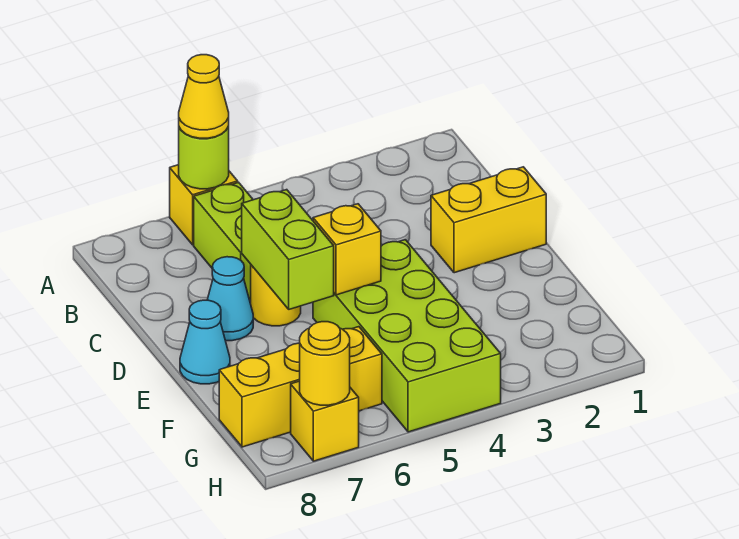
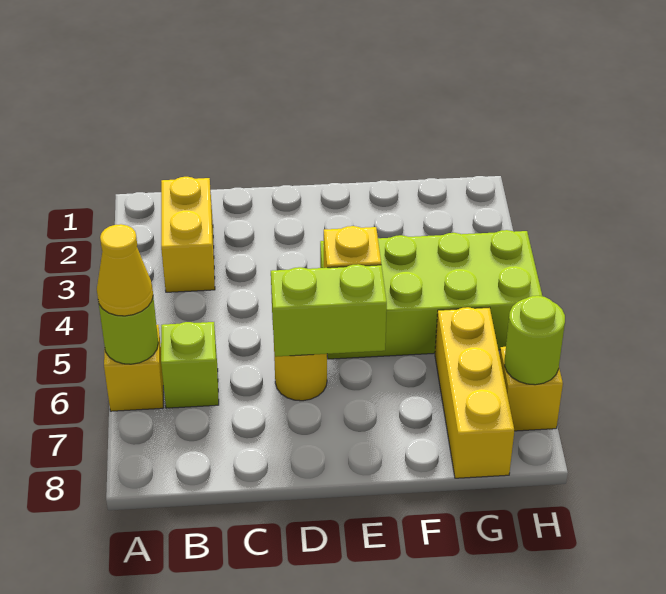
lime 1x2 brick [194,182,253,300] -> lime 1x1 brick [161,322,219,408]
yellow 1x2 brick [431,167,546,273] -> yellow 1x2 brick moved to [161,177,215,292]
cyan 1x1 cone [207,257,253,341] -> none
cyan 1x1 cone [180,300,230,384] -> none
yellow 1x1 round brick [300,322,350,405] -> lime 1x1 round brick [505,296,565,385]

